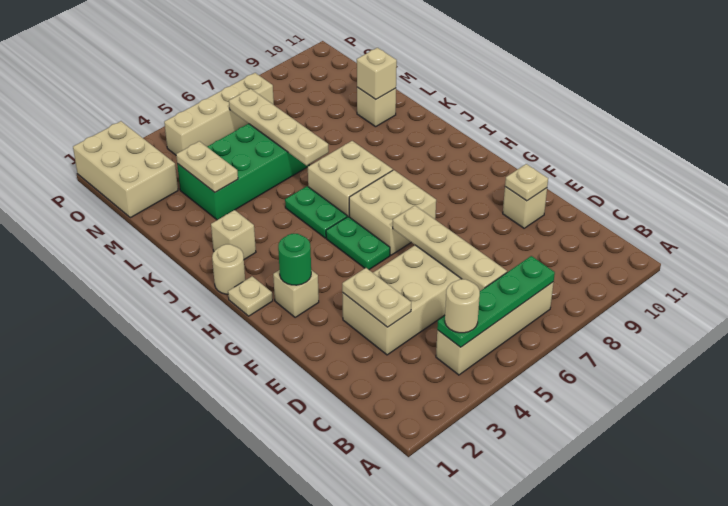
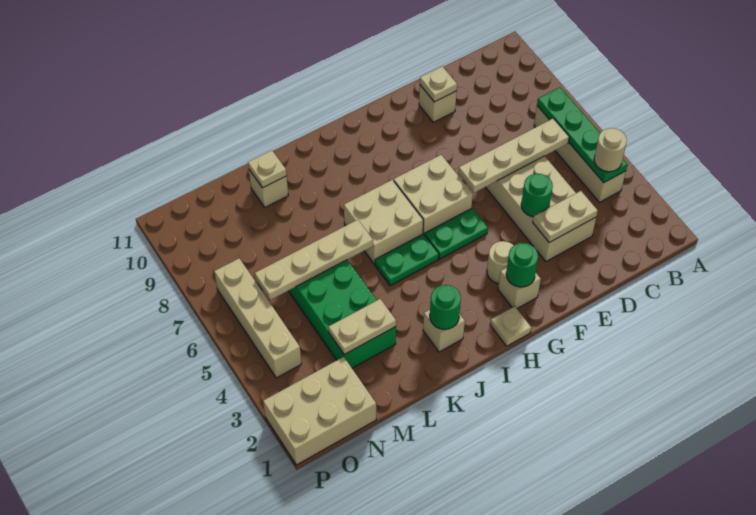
none -> green 1x1 round brick [521,174,553,217]
tan 1x1 round brick [212,244,245,294] -> tan 1x1 round brick moved to [487,241,514,284]
none -> green 1x1 round brick [430,285,461,329]
tan 1x1 brick [357,48,397,99] -> tan 1x1 plate [248,150,287,188]

